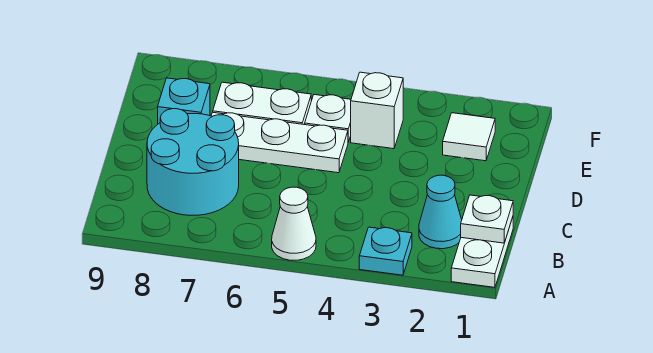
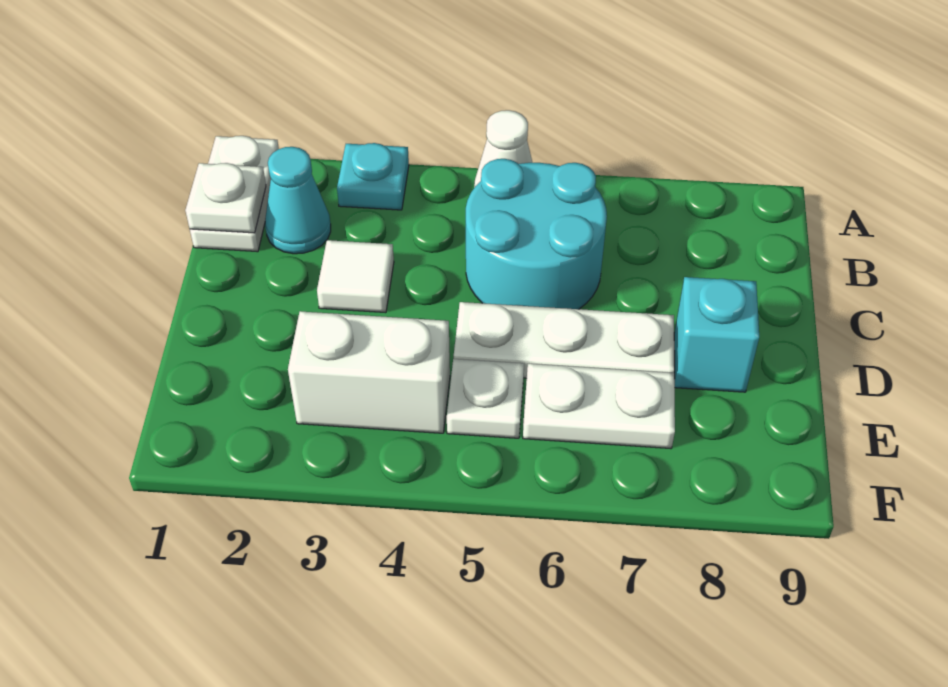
cyan 2x2 round brick [147,109,239,215] -> cyan 2x2 round brick moved to [466,159,607,309]
white 1x1 tile [443,113,495,161] -> white 1x1 tile moved to [317,240,394,313]
white 1x1 brick [351,72,403,149] -> white 1x2 brick [288,311,450,433]

